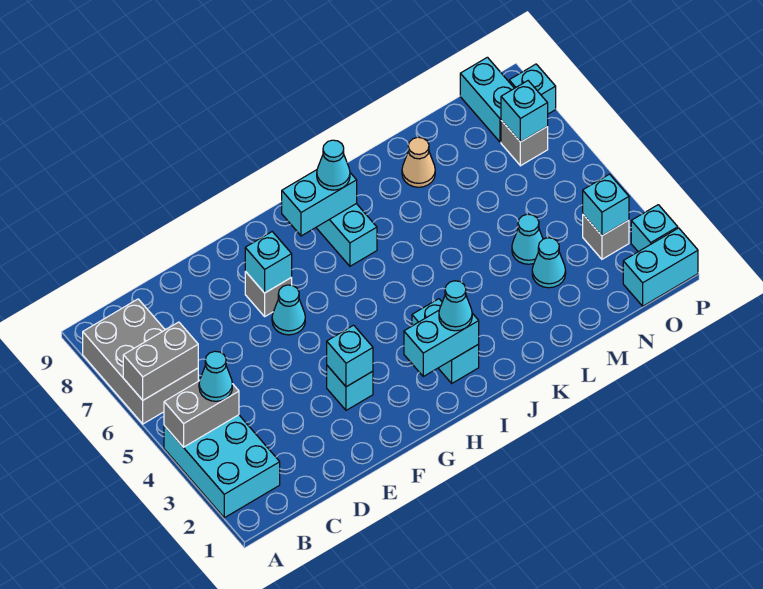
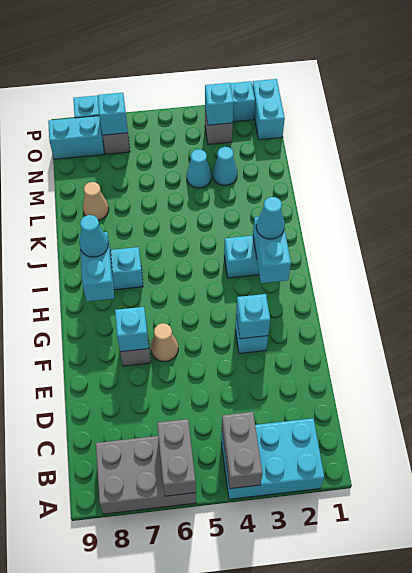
cyan 1x1 cone [199,351,232,401] -> none
cyan 1x1 cone [272,285,305,335] -> tan 1x1 cone [151,323,178,361]

